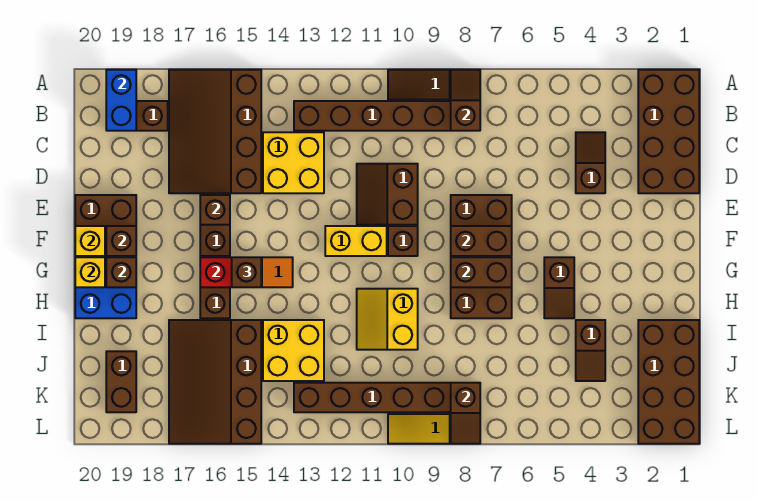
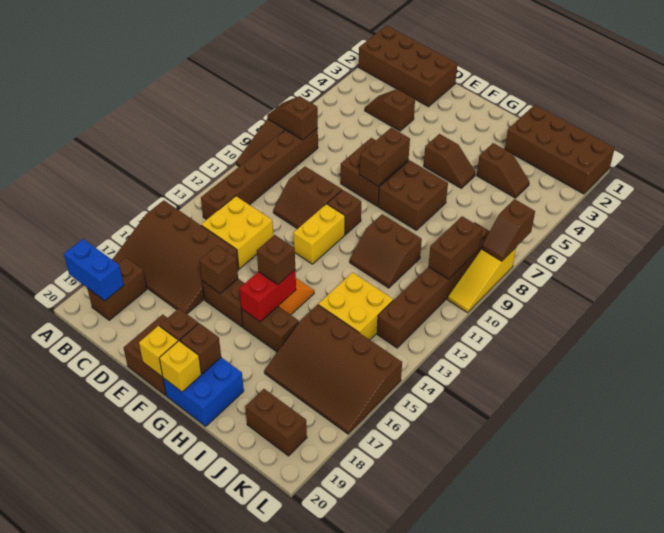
brown 1x2 brick [451,257,512,287] -> brown 1x2 brick moved to [428,216,482,279]
yellow 2x2 slope [357,289,418,350] -> brown 2x2 slope [350,214,422,288]
brown 1x2 slope [451,383,480,444] -> brown 1x2 slope turned to [481,199,535,261]

